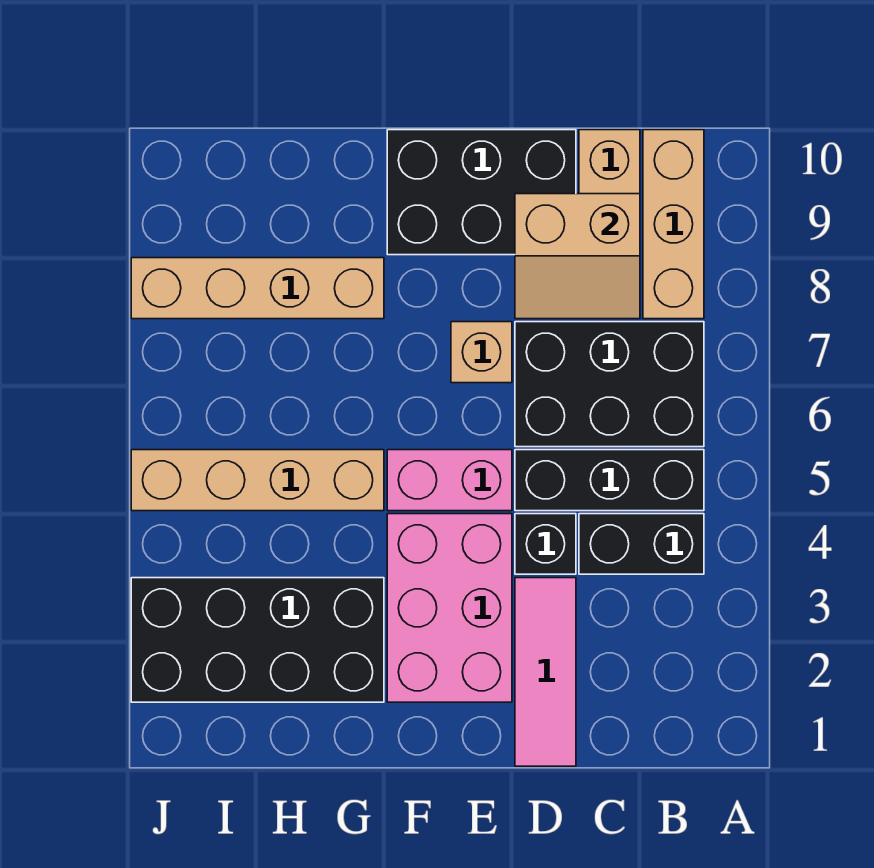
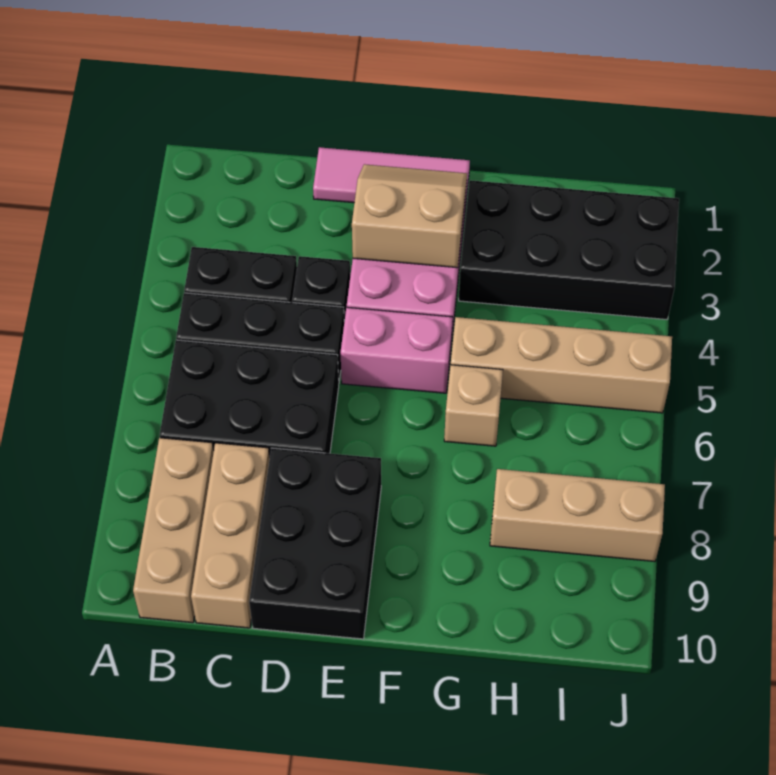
tan 2x2 slope [515,194,640,319] -> tan 2x2 slope moved to [352,164,467,268]
pink 1x3 tile [515,578,576,766] -> pink 1x3 tile turned to [313,147,470,209]
black 2x3 brick [387,130,576,255] -> black 2x3 brick turned to [249,448,381,639]
tan 1x1 brick [451,322,512,383] -> tan 1x1 brick moved to [444,365,503,446]
tan 1x4 brick [131,258,384,319] -> tan 1x3 brick [490,469,665,561]

